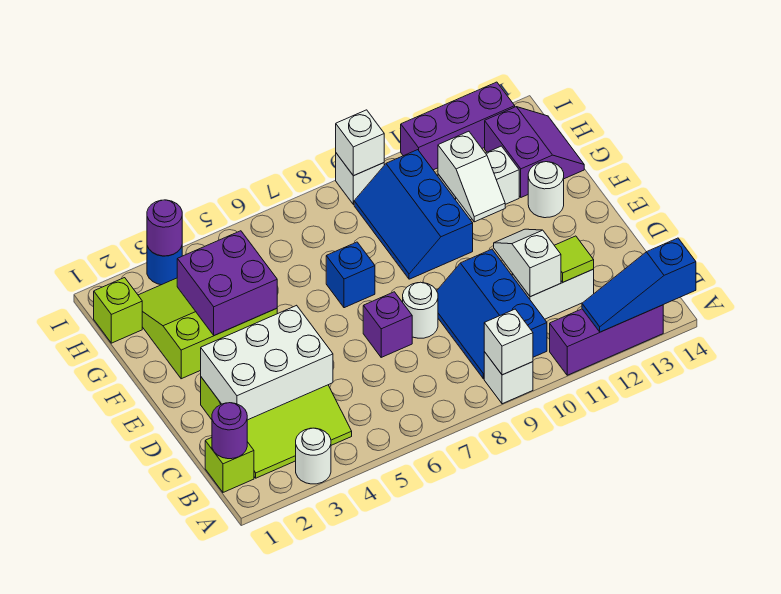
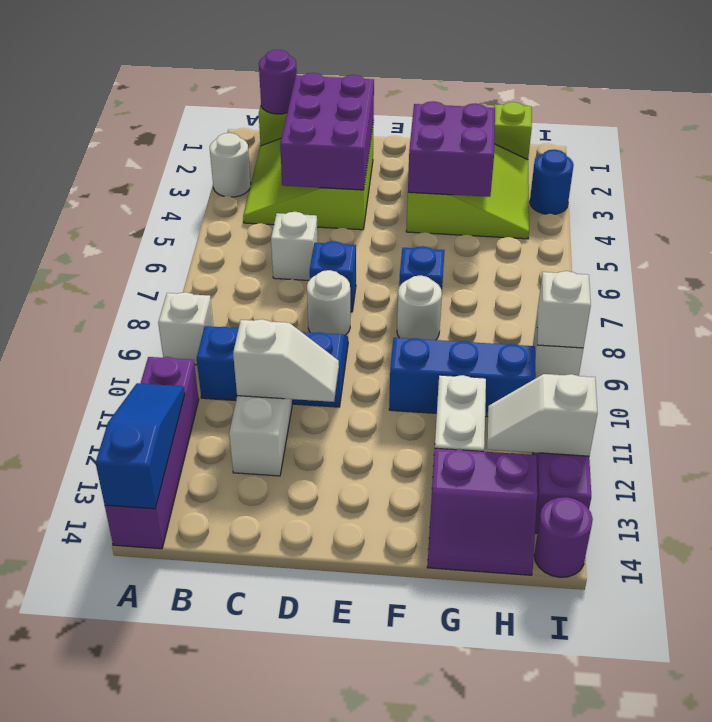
white 1x1 brick [484,309,533,375] -> white 1x1 brick moved to [271,212,318,280]
purple 1x3 brick [550,305,663,375] -> purple 1x4 brick [105,357,199,549]
white 2x3 brick [201,305,333,420] -> purple 2x3 brick [280,73,374,190]
lime 1x1 tile [554,236,594,282] -> none
purple 1x1 brick [363,292,412,357] -> blue 1x1 brick [310,241,356,312]
white 1x2 slope [438,131,505,222] -> white 1x2 slope moved to [487,374,597,456]
white 1x1 round brick [528,162,564,218] -> white 1x1 round brick moved to [397,275,442,340]
purple 1x1 round brick [147,200,182,256] -> purple 1x1 round brick moved to [534,497,593,577]

